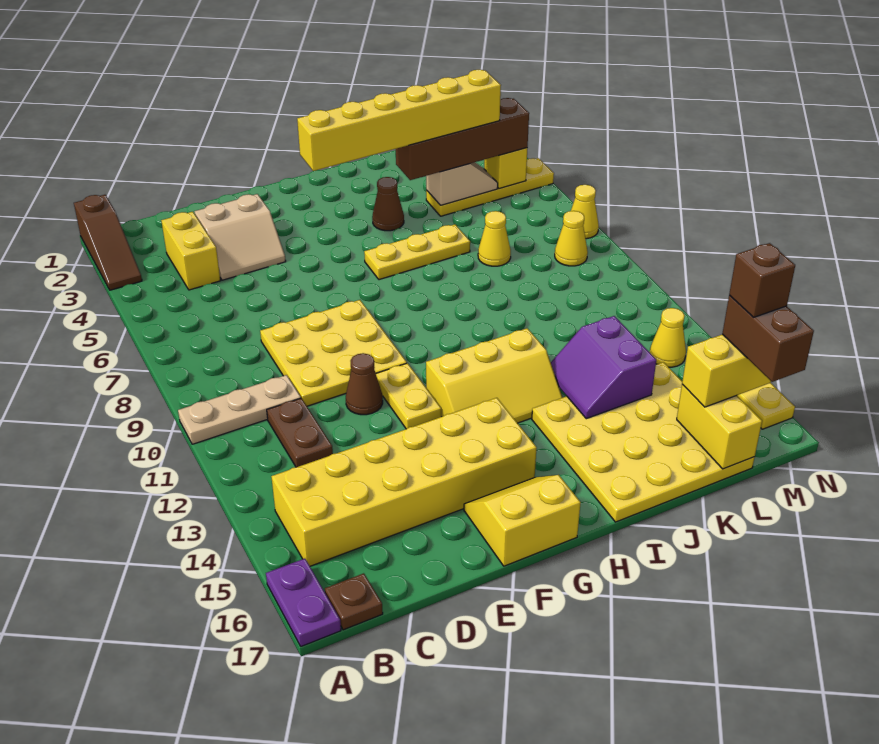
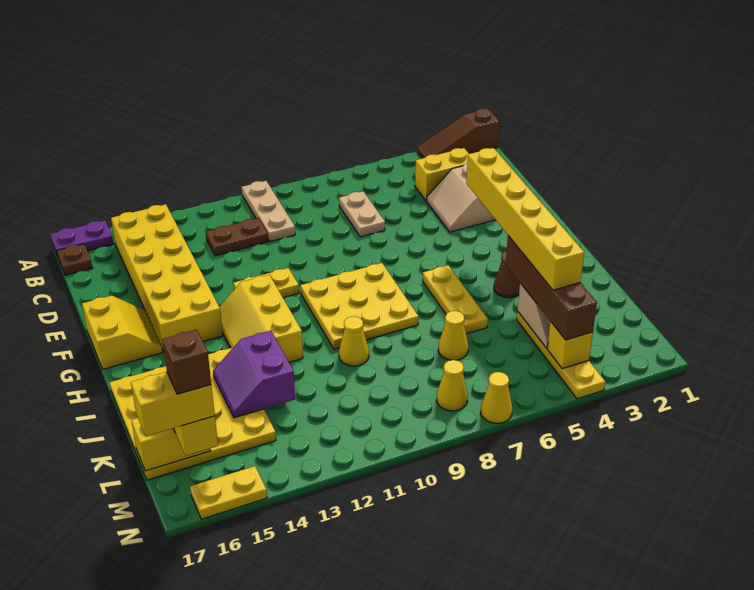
none -> tan 1x2 plate [339,191,385,237]
yellow 3x3 plate [260,300,407,406] -> yellow 3x3 plate moved to [301,263,419,349]
brown 1x1 cone [346,353,383,415] -> none
purple 2x2 slope [551,316,656,419] -> purple 2x2 slope turned to [213,331,295,418]
yellow 1x1 cone [650,308,686,367] -> yellow 1x1 cone moved to [339,316,369,366]
brown 1x2 brick [722,295,814,382] -> yellow 1x2 brick [131,372,215,436]

